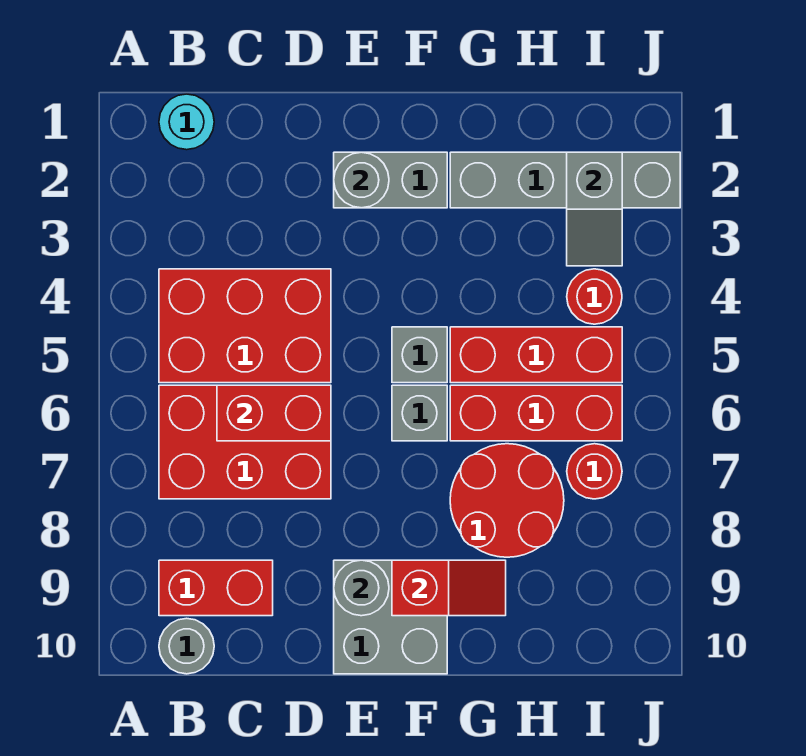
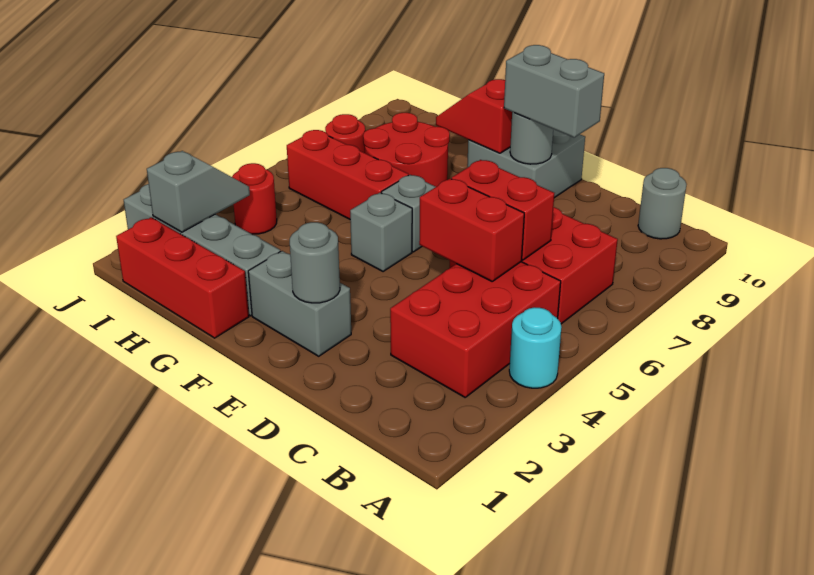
cyan 1x1 round brick [159,94,214,150] -> cyan 1x1 round brick moved to [509,307,561,388]
red 2x3 brick [159,269,331,383] -> red 2x3 brick turned to [390,262,561,397]
red 1x2 brick [159,560,273,616] -> red 1x2 brick moved to [419,179,524,281]
none -> grey 1x2 brick [504,45,604,137]
red 1x3 brick [450,327,622,383] -> red 1x3 brick moved to [116,217,249,338]

